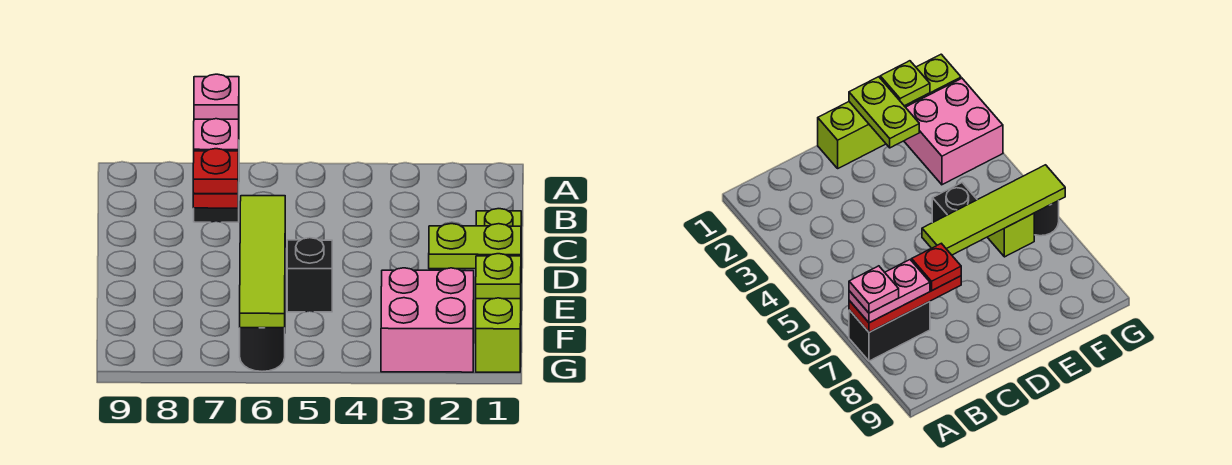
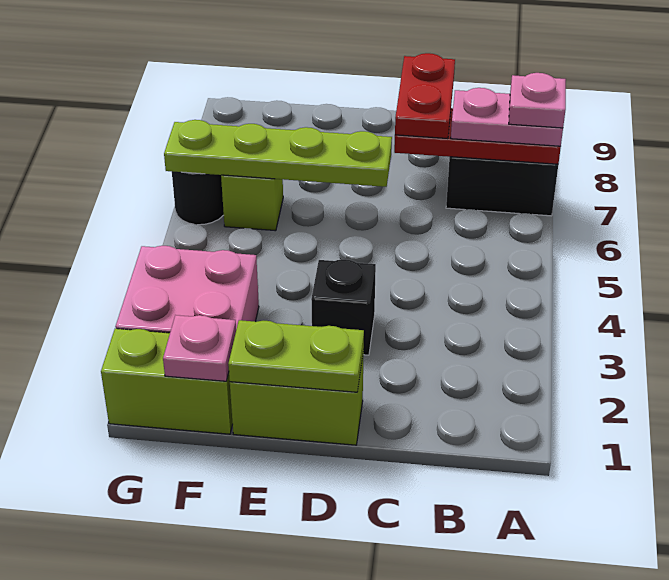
red 1x1 plate [193,149,239,194] -> red 1x2 plate [395,53,455,139]
lime 1x4 tile [240,196,285,328] -> lime 1x4 plate [164,120,392,187]
lime 1x2 plate [429,224,521,269] -> lime 1x2 plate turned to [228,320,364,392]
black 1x1 brick [287,238,332,312] -> black 1x1 brick moved to [311,259,376,355]
lime 1x1 plate [476,254,521,299] -> pink 1x1 plate [163,315,236,381]

